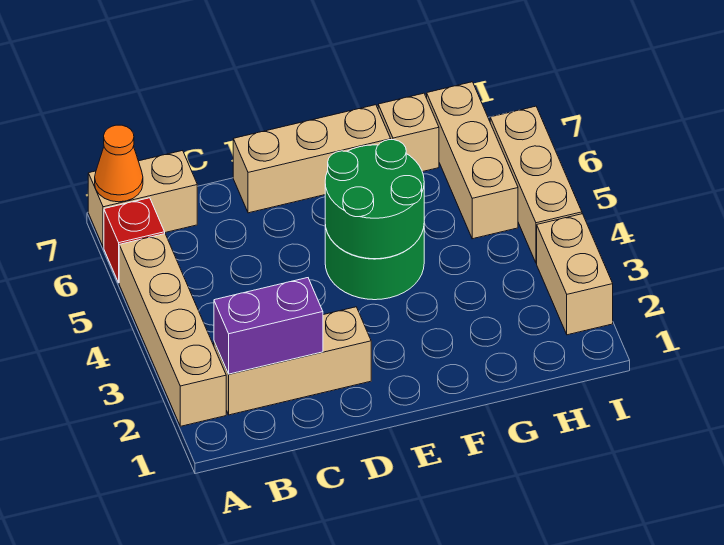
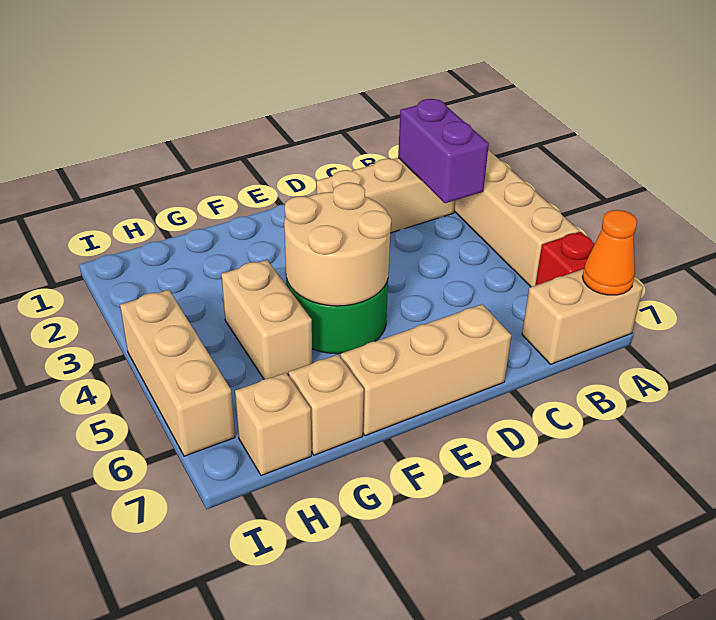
purple 1x2 brick [214,278,323,374] -> purple 1x2 brick turned to [398,99,489,203]
green 2x2 round brick [325,140,424,259] -> tan 2x2 round brick [284,183,391,306]
tan 1x3 brick [427,82,518,239] -> tan 1x1 brick [235,373,311,476]
tan 1x2 brick [537,214,613,335] -> tan 1x2 brick moved to [221,260,312,379]

